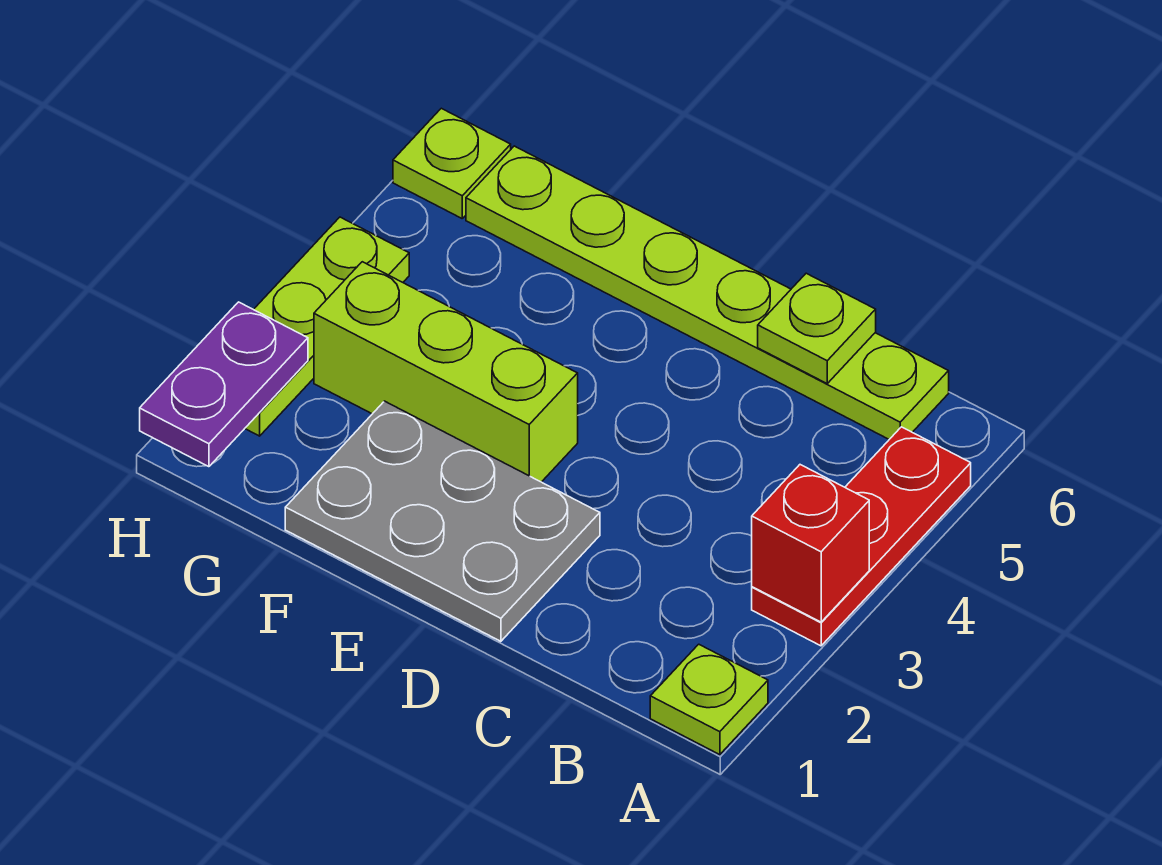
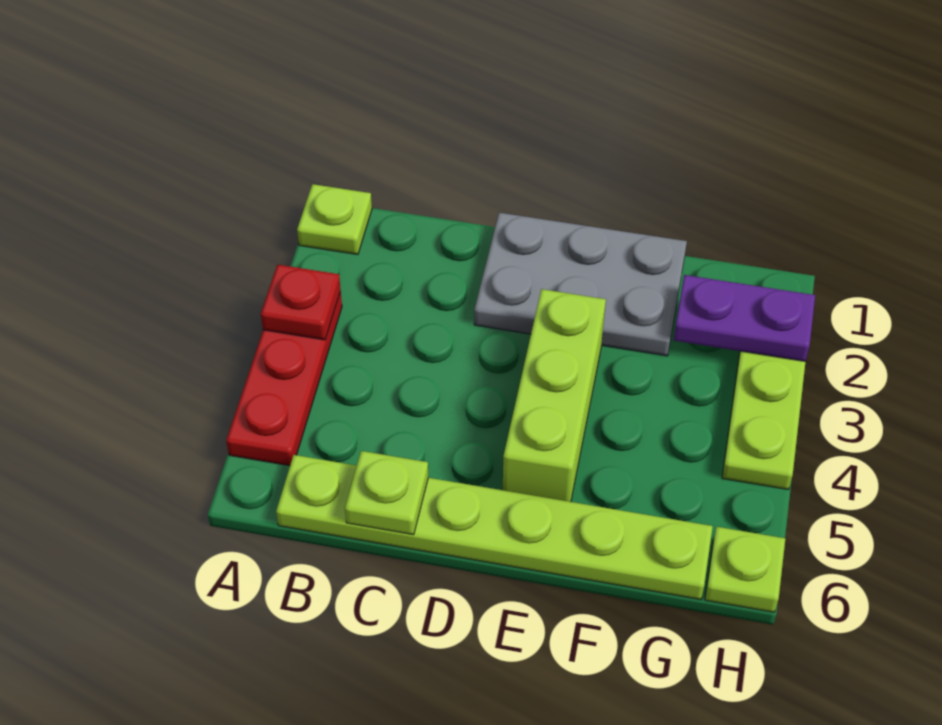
red 1x1 brick [752,465,869,622] -> red 1x1 plate [261,265,341,340]
lime 1x3 brick [314,262,578,482] -> lime 1x3 brick turned to [503,289,606,502]
purple 1x2 plate [140,302,308,467] -> purple 1x2 plate turned to [674,275,815,361]

